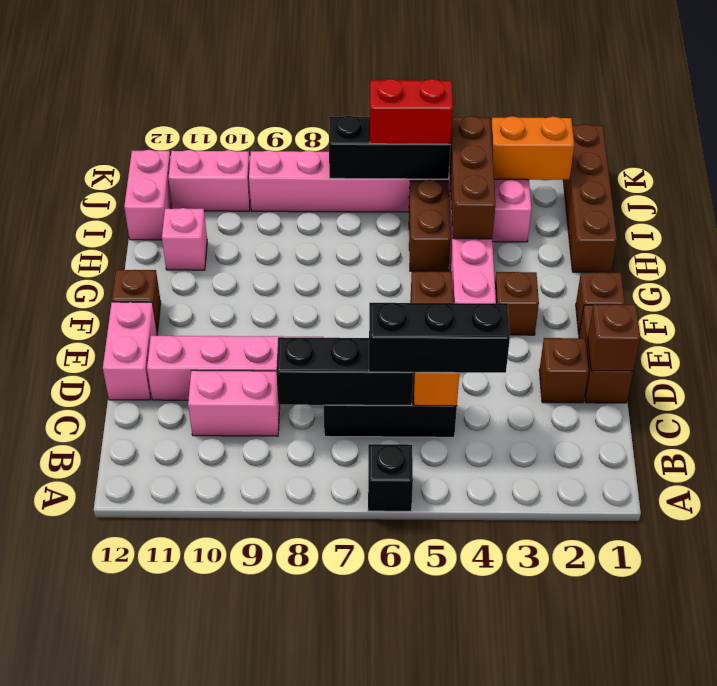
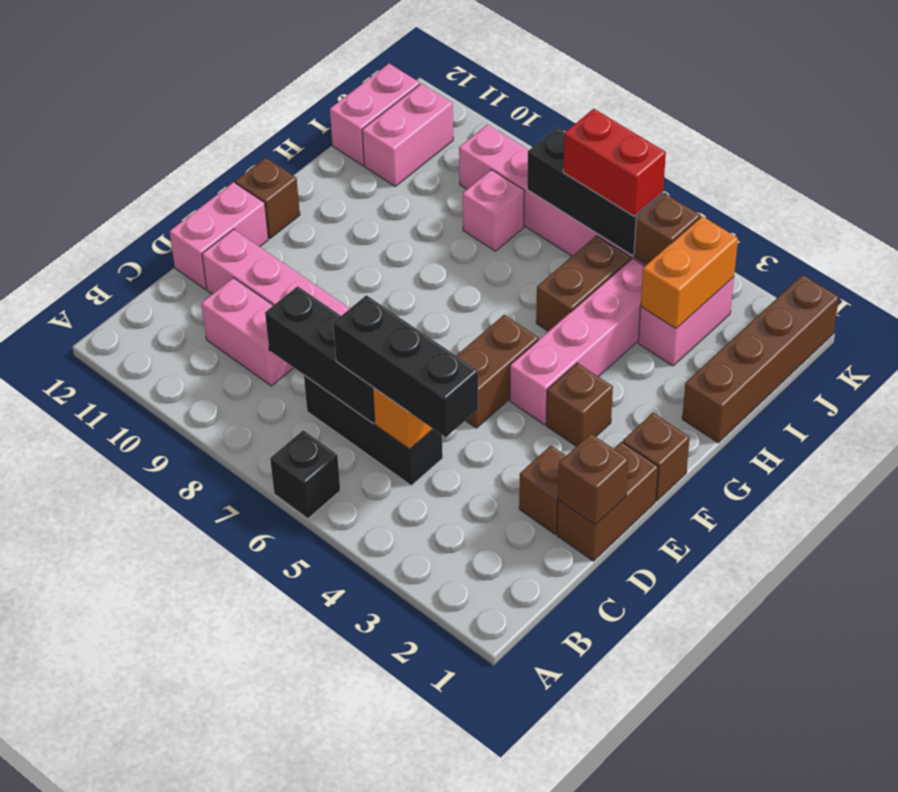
brown 1x3 brick [450,116,495,239] -> brown 1x1 brick [634,194,700,265]
pink 1x1 brick [162,208,207,270] -> pink 1x1 brick moved to [463,170,524,251]
orange 1x2 brick [491,116,574,180] -> orange 1x2 brick turned to [641,216,738,329]
pink 1x2 brick [168,150,250,211] -> pink 1x2 brick turned to [362,84,453,186]

